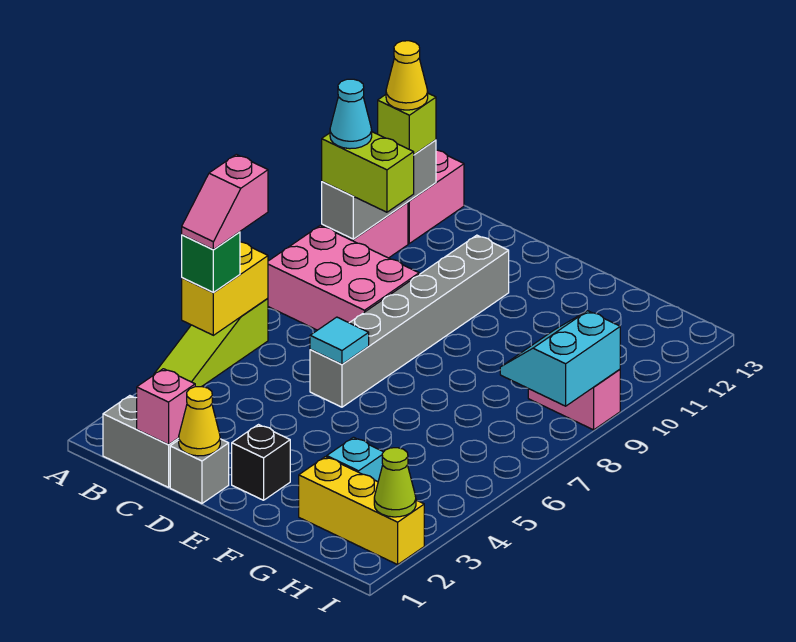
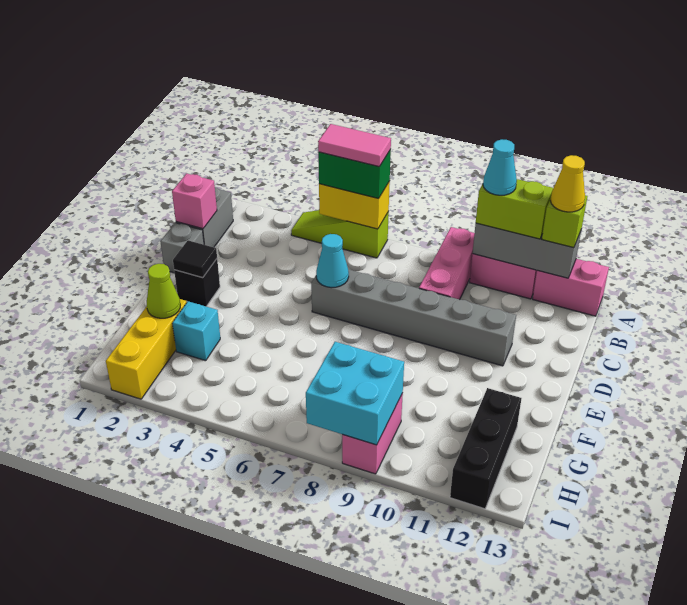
green 1x1 brick [182,232,240,292] -> green 1x2 brick [318,150,391,199]
pink 1x2 slope [182,154,268,249] -> pink 1x2 tile [318,124,391,167]
pink 2x3 brick [268,225,419,330] -> pink 1x3 brick [419,227,475,300]
lime 1x2 brick [322,132,414,212] -> lime 1x2 brick turned to [476,179,553,239]
yellow 1x1 cone [179,386,220,456] -> none
cyan 1x1 tile [310,317,369,364] -> cyan 1x1 cone [316,234,349,288]
none -> black 1x1 tile [173,240,217,278]
none -> black 1x3 brick [450,388,521,509]
cyan 2x2 slope [500,311,620,406] -> cyan 2x2 brick [306,342,404,445]
lime 1x1 cone [374,448,416,517] -> lime 1x1 cone moved to [147,264,180,318]

